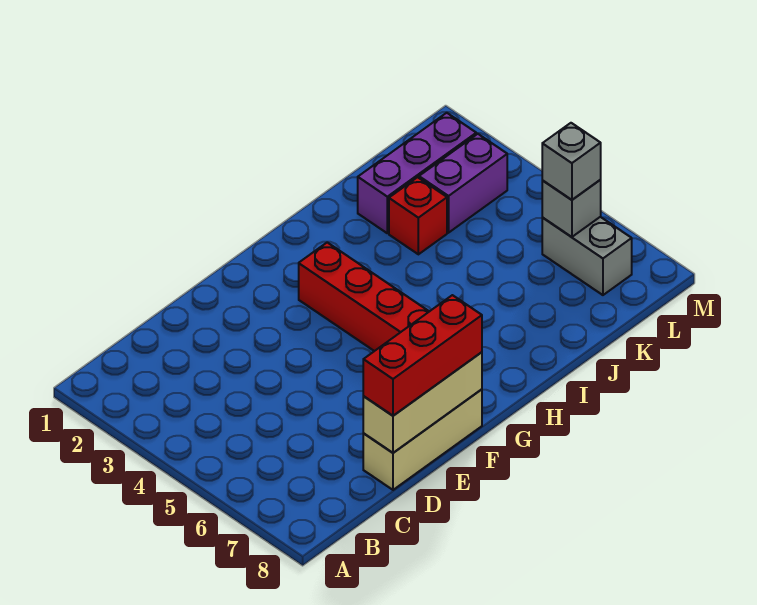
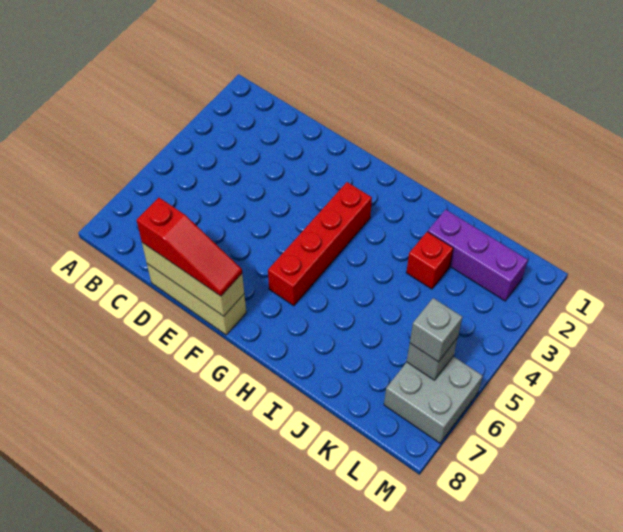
red 1x3 brick [363,295,482,416] -> red 1x3 slope [137,198,242,296]
purple 1x2 brick [419,134,507,233] -> none
grey 1x2 brick [542,217,632,295] -> grey 2x2 brick [384,356,483,443]

